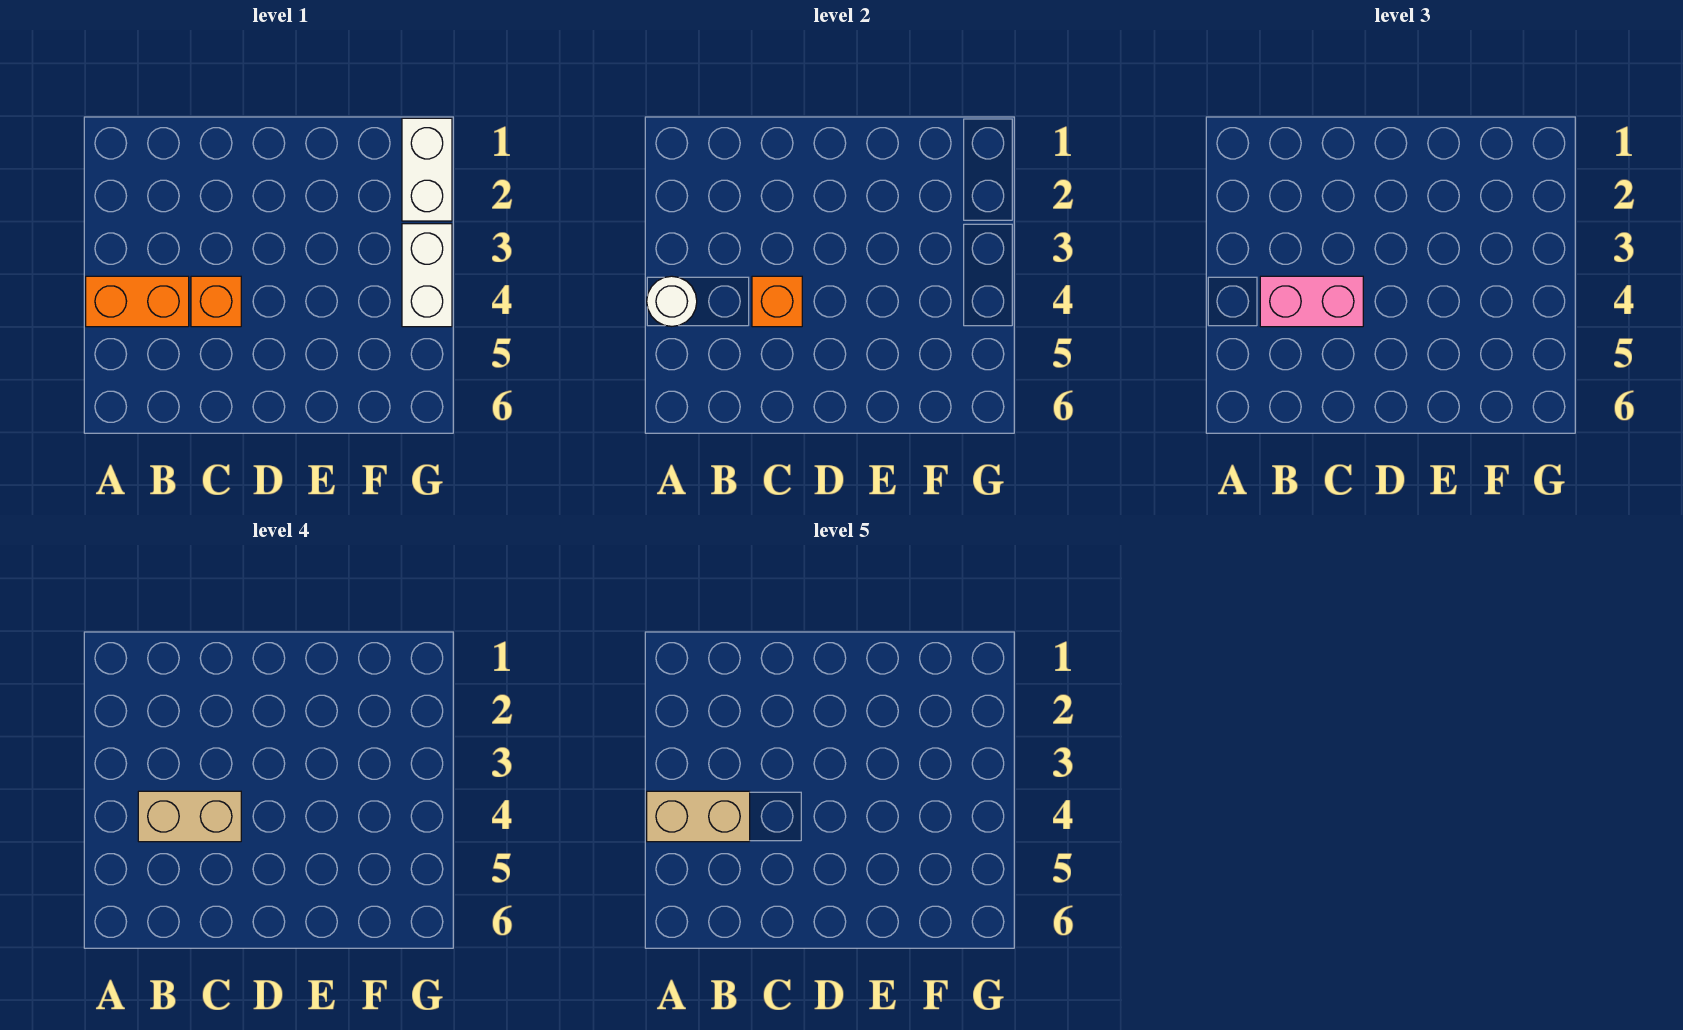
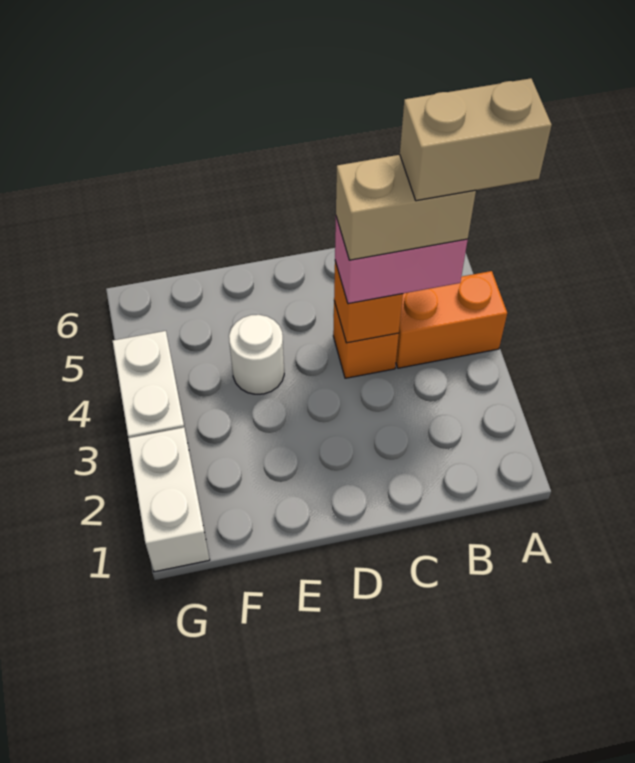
white 1x1 round brick [647,276,697,326] -> white 1x1 round brick moved to [229,315,284,394]

